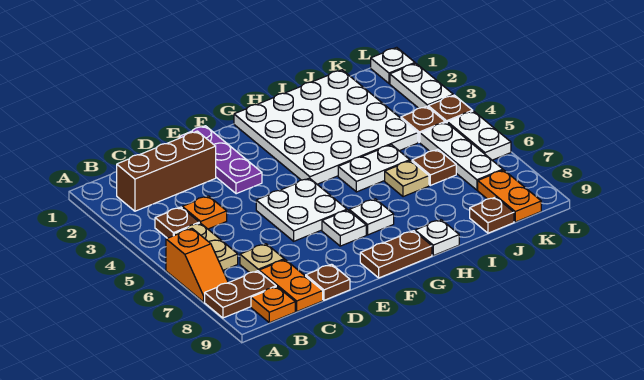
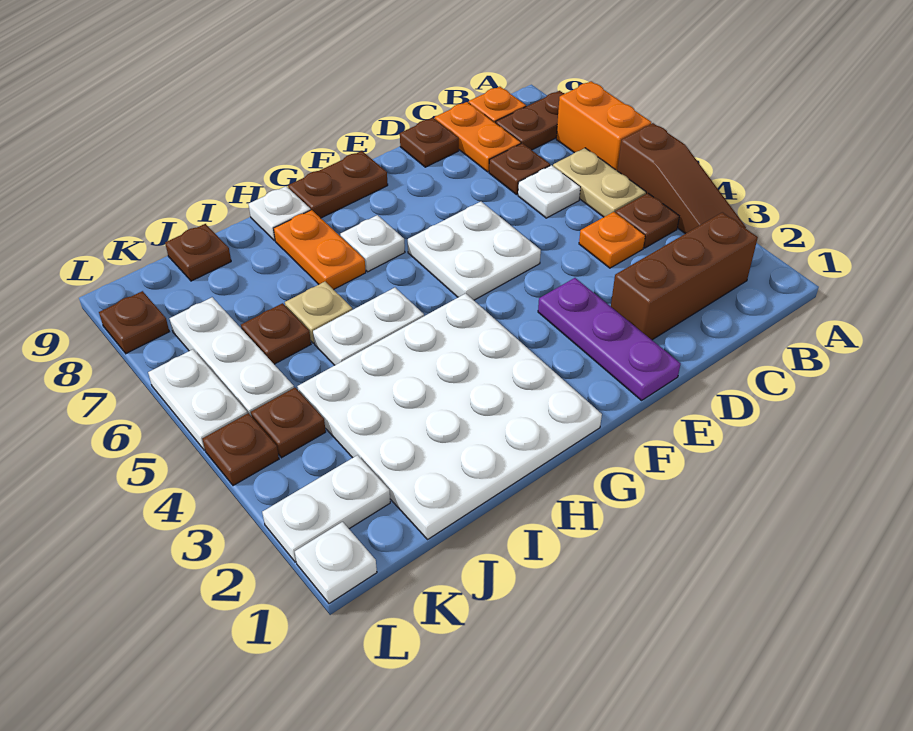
none -> brown 1x3 slope [617,123,746,234]
orange 1x2 slope [166,229,228,302] -> orange 1x2 brick [556,81,651,170]
tan 1x1 plate [240,244,284,273] -> brown 1x1 plate [489,143,550,195]
white 1x1 plate [322,210,366,246] -> white 1x1 plate moved to [518,165,580,218]
orange 1x2 plate [478,170,541,222] -> orange 1x2 plate moved to [274,210,366,290]
white 1x2 plate [390,63,453,108] -> white 1x2 plate turned to [262,455,390,562]
none -> brown 1x1 plate [99,291,169,354]

